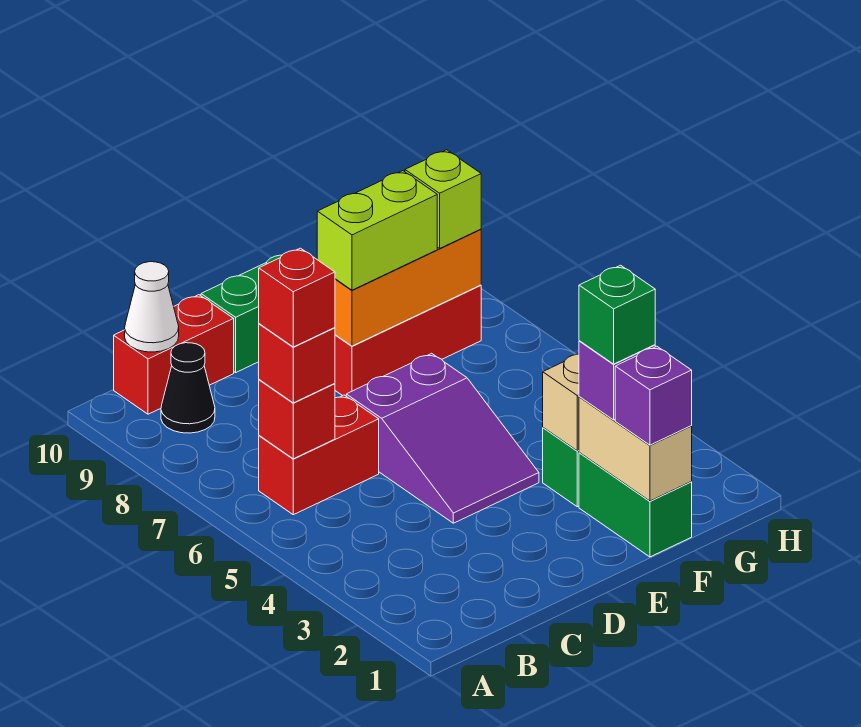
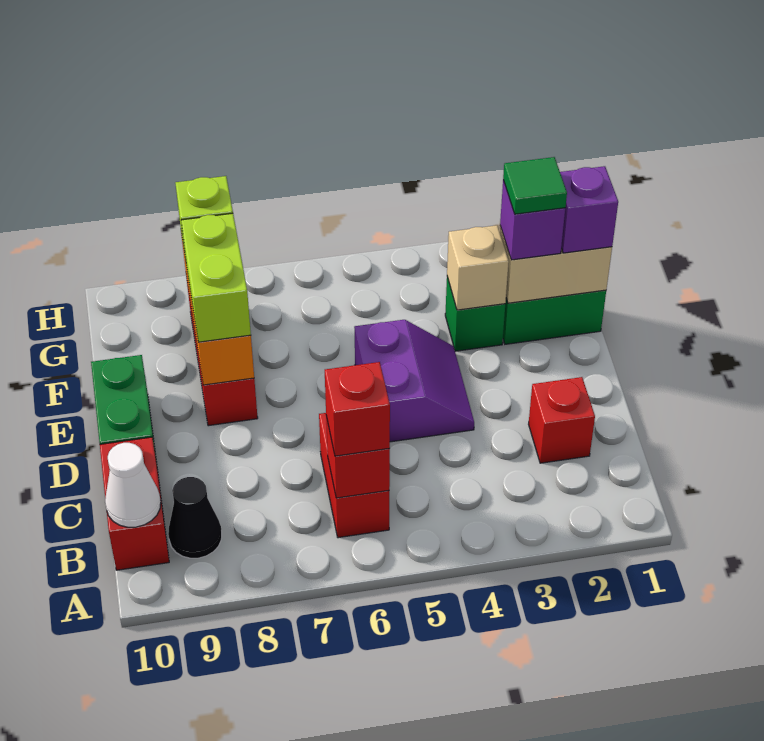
red 1x1 brick [259,248,335,347] -> red 1x1 brick moved to [529,377,595,463]
purple 2x3 slope [346,353,539,523] -> purple 2x2 slope [354,320,474,442]
green 1x1 brick [579,265,655,364] -> green 1x1 tile [503,157,567,214]

